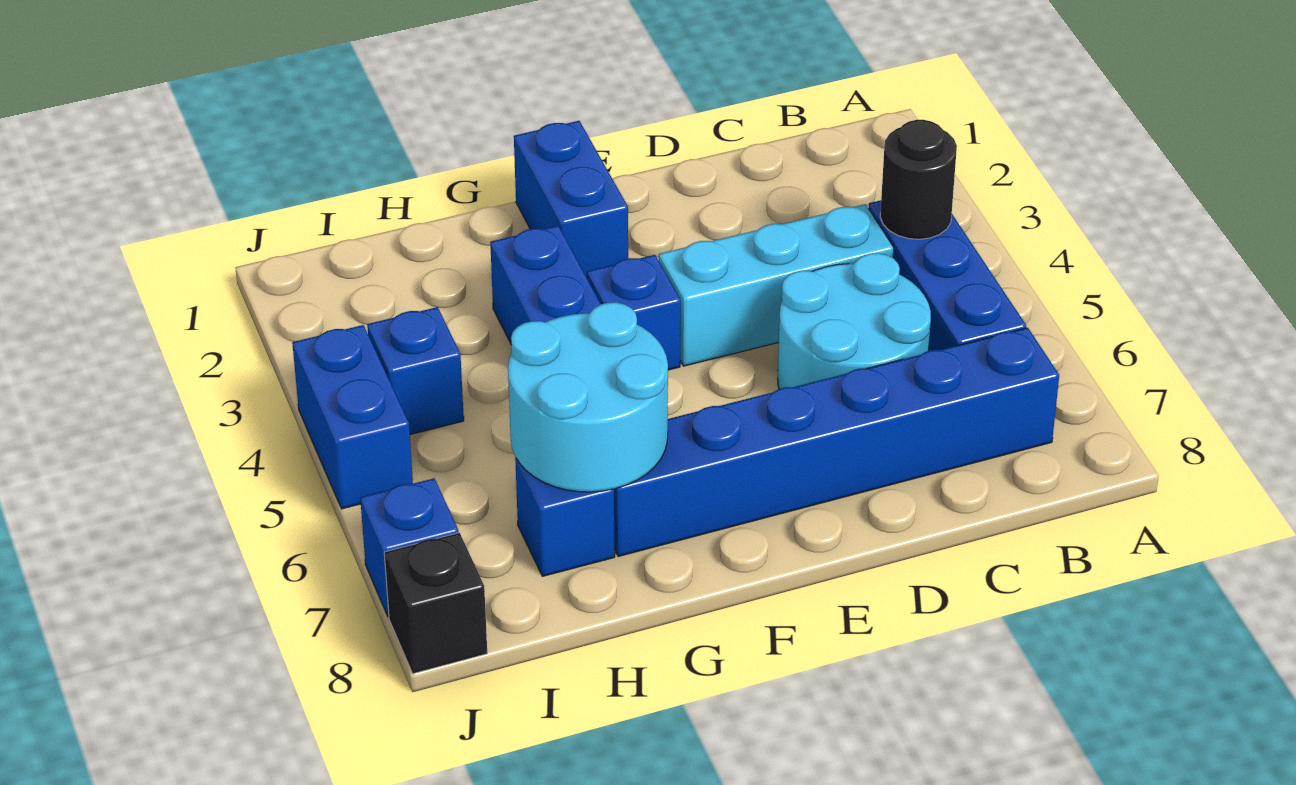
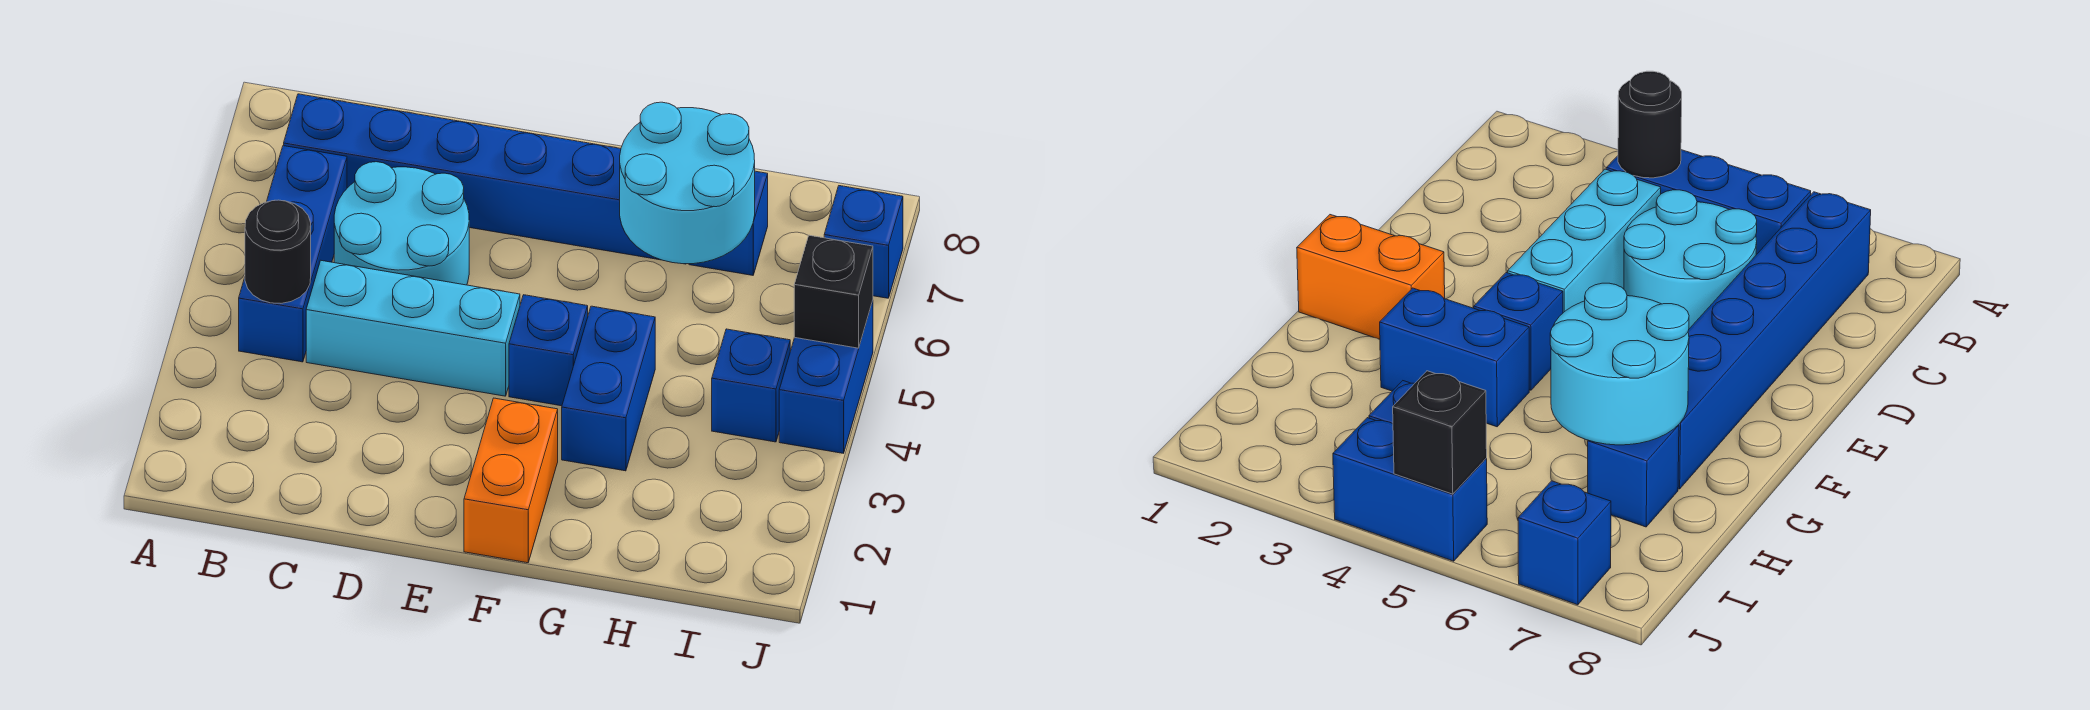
blue 1x2 brick [514,121,628,277] -> orange 1x2 brick [464,398,558,563]
black 1x1 brick [384,533,487,674] -> black 1x1 brick moved to [794,235,873,348]

